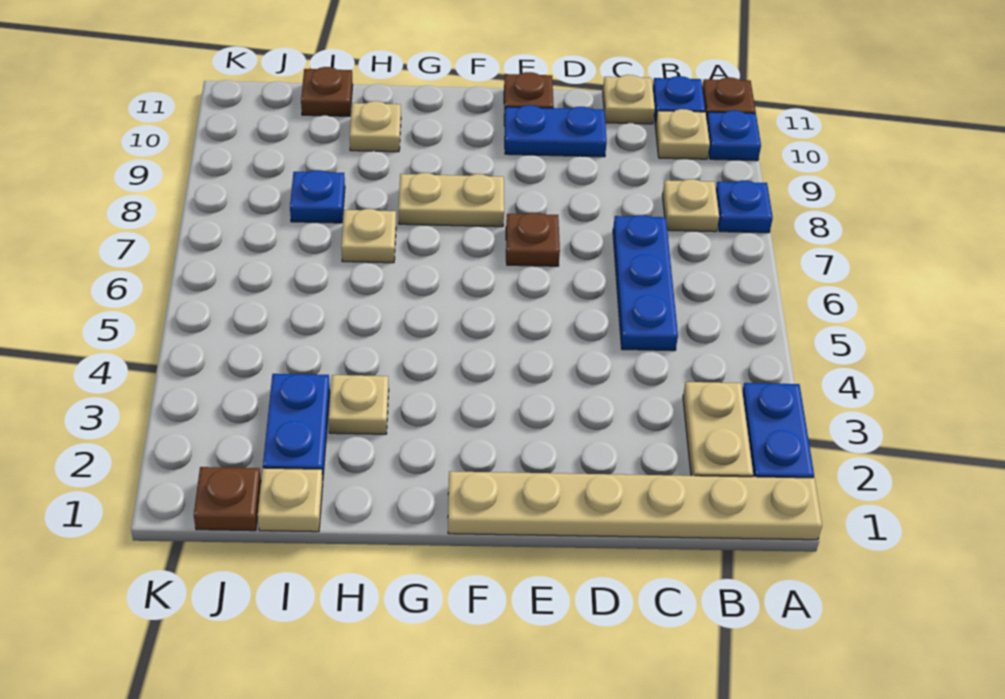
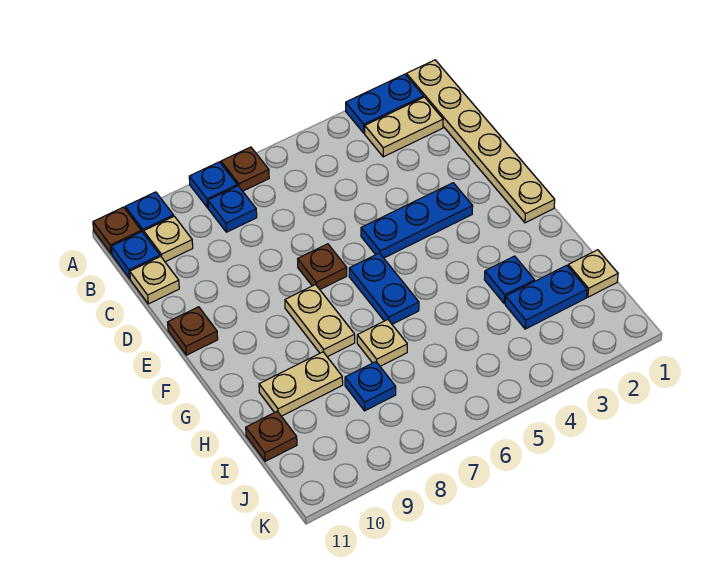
tan 1x1 plate [662,179,719,232] -> blue 1x1 plate [208,186,257,232]
blue 1x3 plate [613,215,678,351] -> blue 1x3 plate moved to [361,183,473,258]
blue 1x2 plate [504,105,607,157] -> blue 1x2 plate moved to [349,253,419,324]
tan 1x1 plate [329,375,389,434] -> blue 1x1 plate [484,256,535,304]
tan 1x1 plate [350,101,401,152] -> tan 1x2 plate [259,352,343,416]
brown 1x1 plate [194,467,261,531] -> brown 1x1 plate moved to [221,147,269,191]

